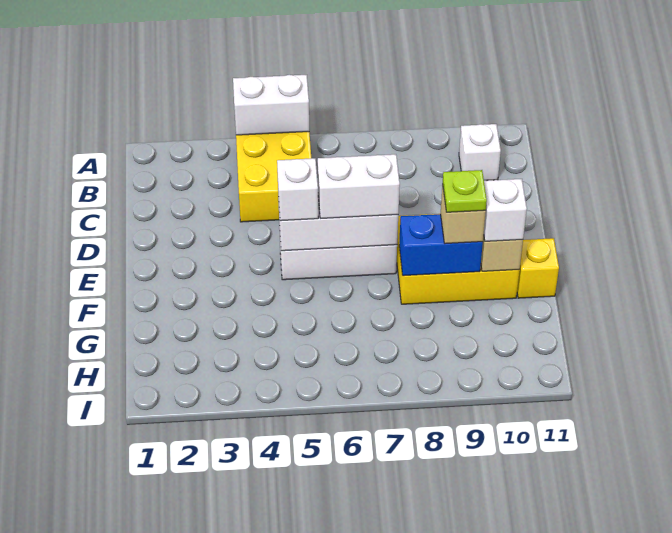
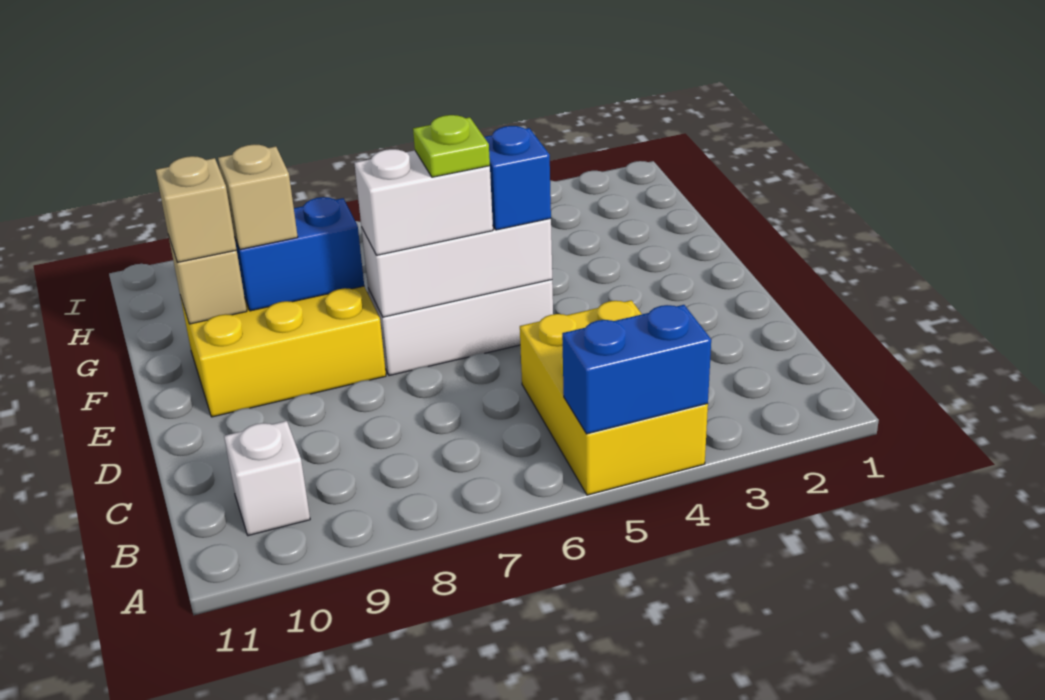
white 1x2 brick [233,75,309,135] -> blue 1x2 brick [562,305,711,434]
white 1x1 brick [277,158,318,221] -> blue 1x1 brick [484,126,551,230]
lime 1x1 plate [443,170,487,212] -> lime 1x1 plate moved to [413,115,490,177]
white 1x1 brick [484,179,527,241] -> tan 1x1 brick [156,156,237,262]
yellow 1x1 brick [517,238,559,298] -> none

